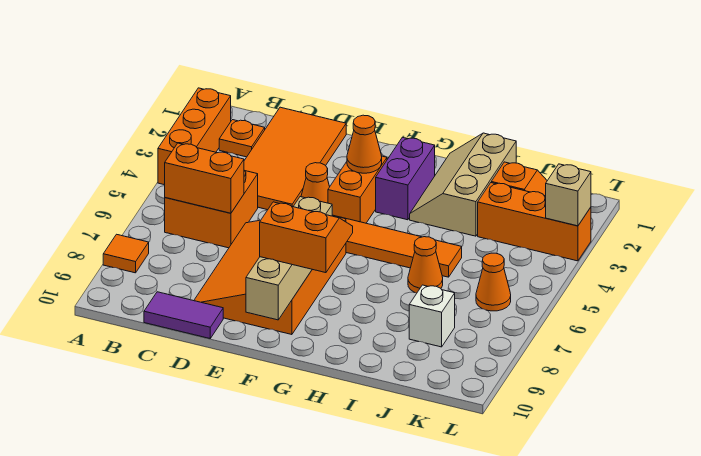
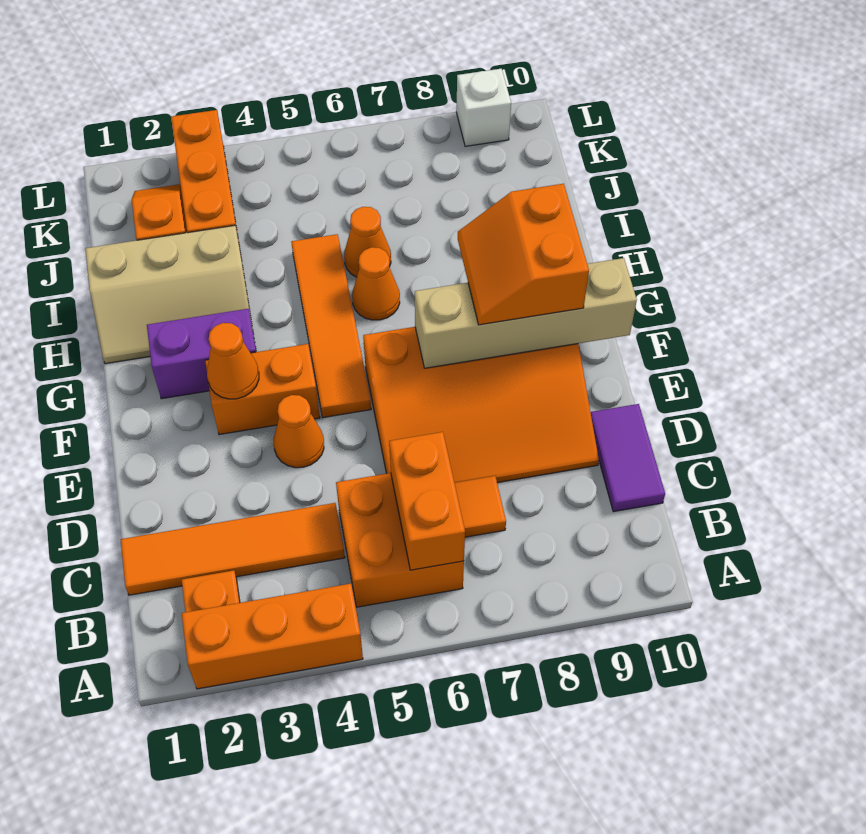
orange 1x1 tile [103,234,149,273] -> orange 1x1 tile moved to [455,476,506,537]
orange 2x4 tile [244,107,346,210] -> orange 1x4 tile [120,503,345,595]
white 1x1 brick [409,285,455,347] -> white 1x1 brick moved to [456,69,511,146]
orange 1x1 cone [476,253,511,311] -> orange 1x1 cone moved to [352,247,400,320]
tan 1x1 brick [546,164,591,226] -> none

